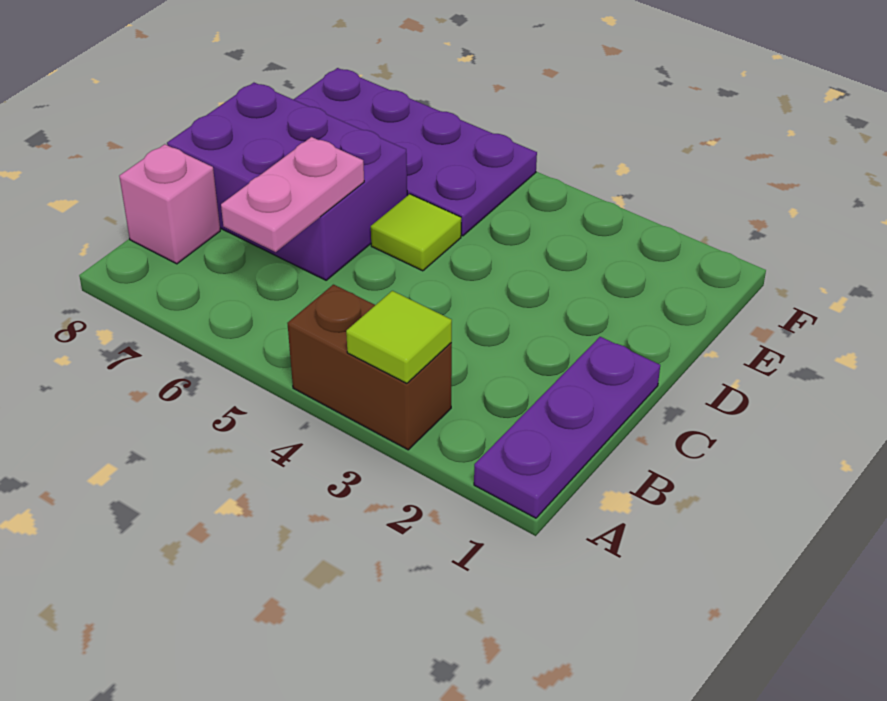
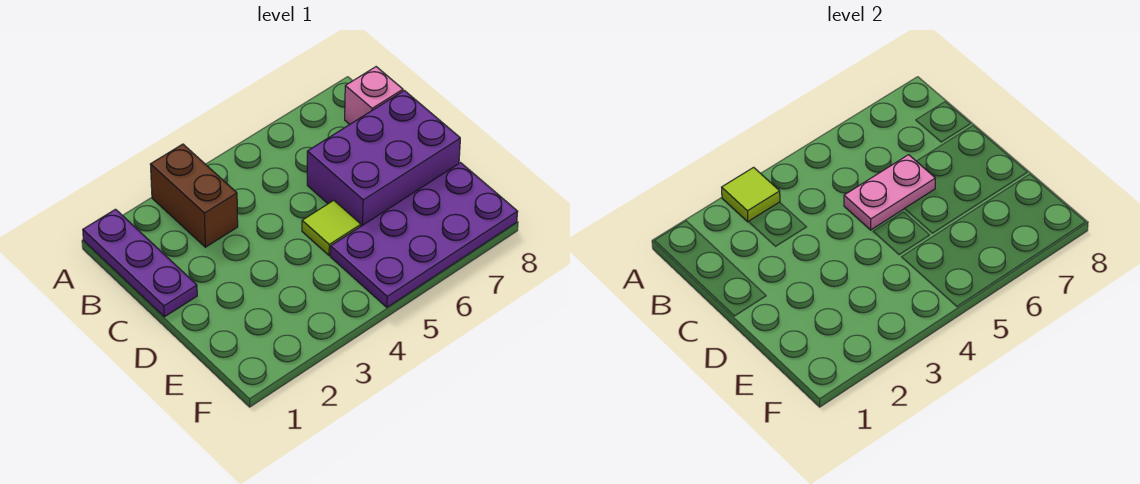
brown 1x2 brick [287,285,452,450] -> brown 1x2 brick turned to [150,144,238,247]
pink 1x2 plate [221,137,364,252] -> pink 1x2 plate turned to [844,155,935,230]

